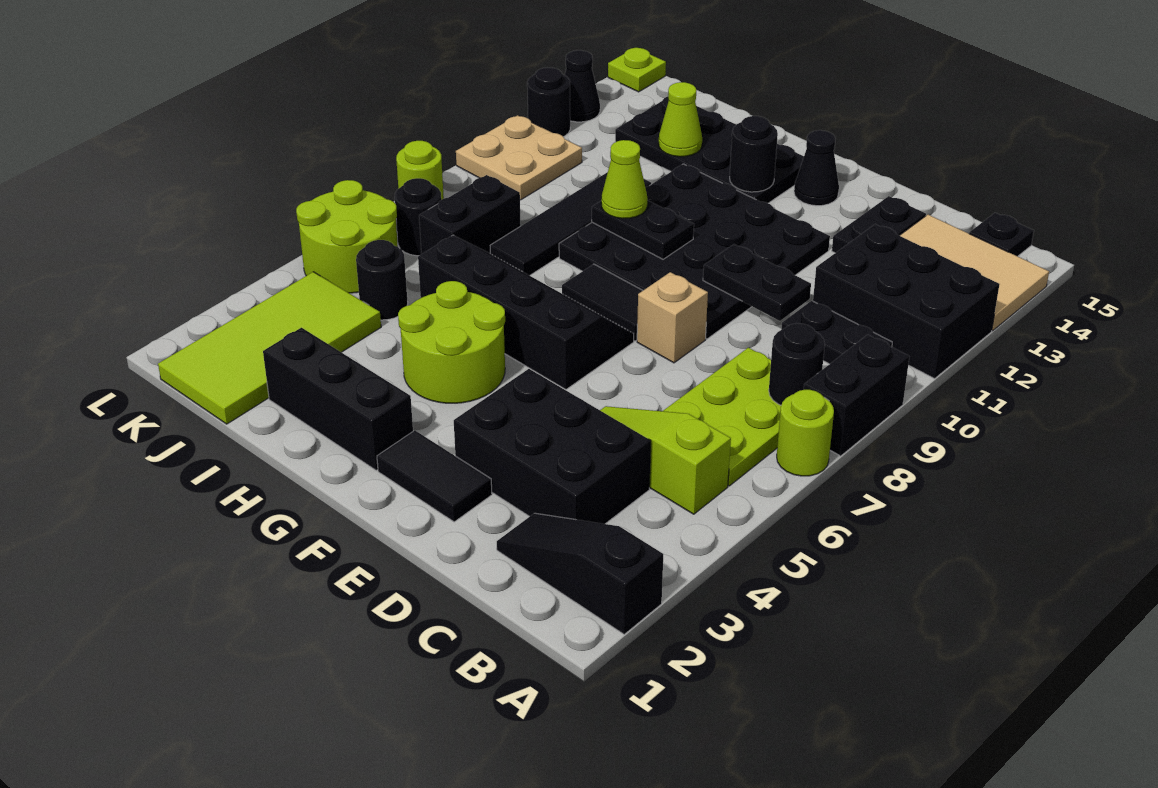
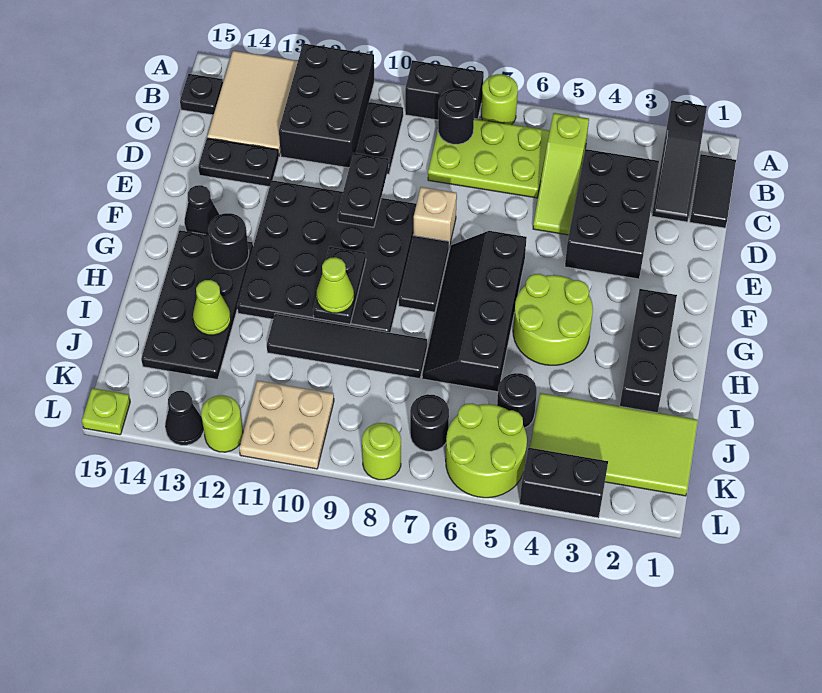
black 1x2 tile [377,430,492,522] -> black 1x2 tile moved to [690,154,736,228]
black 1x2 brick [419,175,521,254] -> black 1x2 brick moved to [520,448,608,518]
black 1x1 round brick [527,68,570,137] -> lime 1x1 round brick [201,395,243,452]

